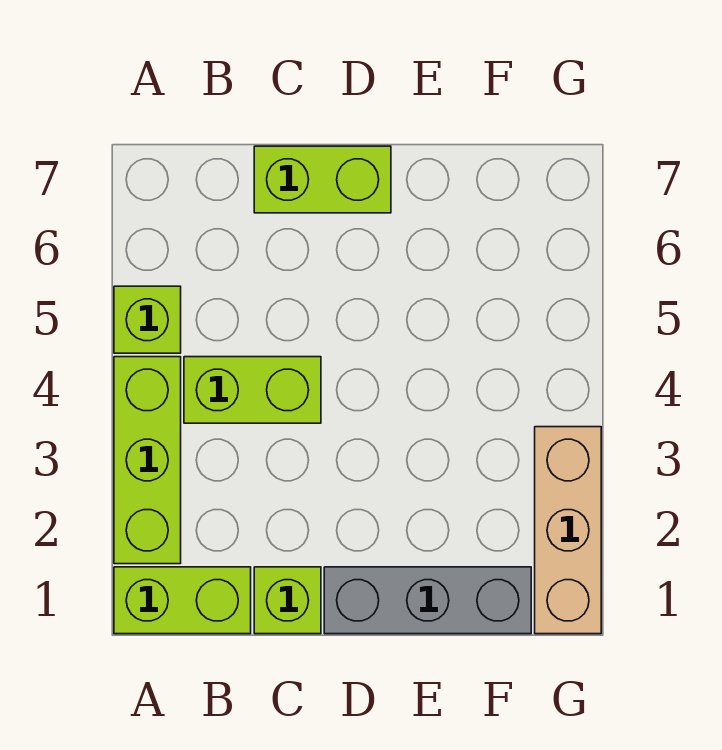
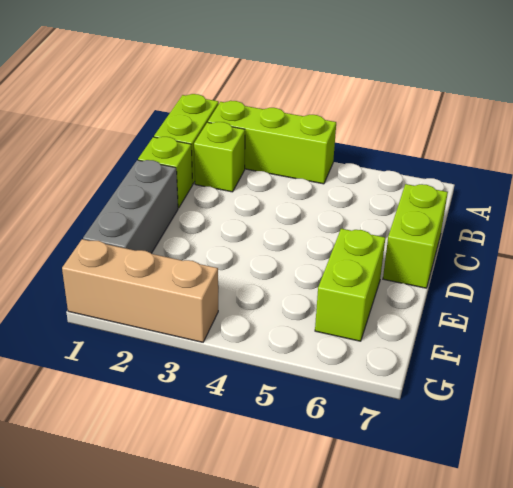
lime 1x1 brick [114,286,181,353] -> lime 1x1 brick moved to [194,122,245,192]
lime 1x2 brick [184,357,321,423] -> lime 1x2 brick moved to [315,229,385,341]

